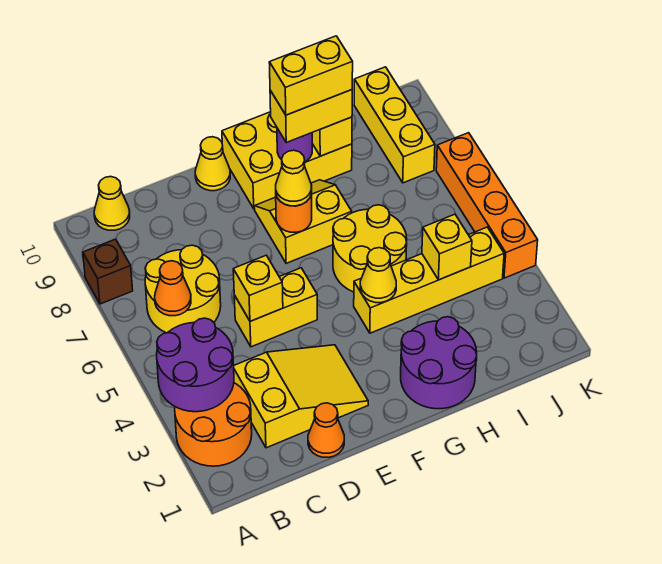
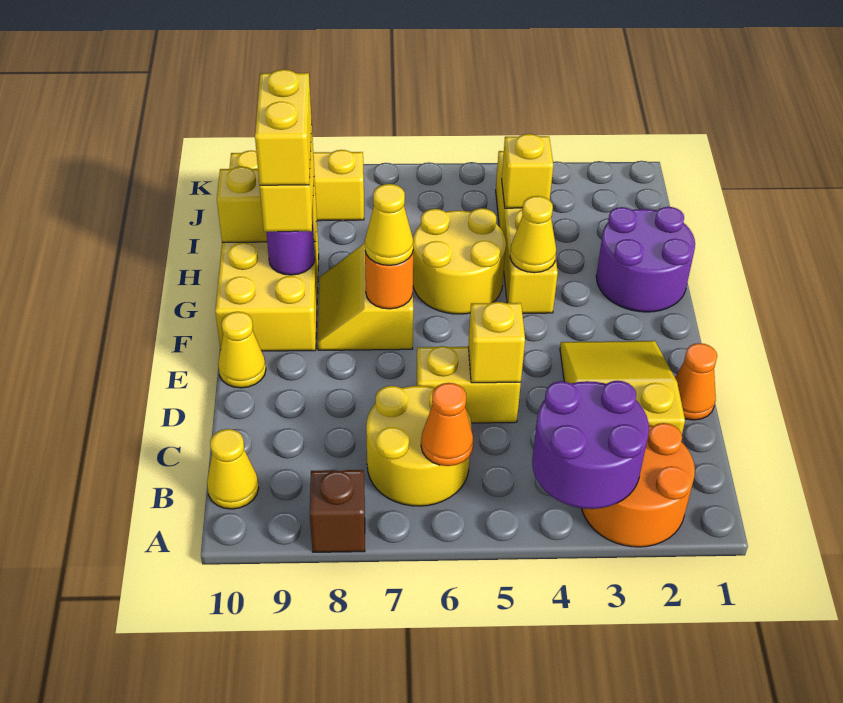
yellow 1x2 brick [234,268,317,347] -> yellow 1x2 brick turned to [417,346,521,423]
orange 1x4 brick [436,133,538,278] -> none

